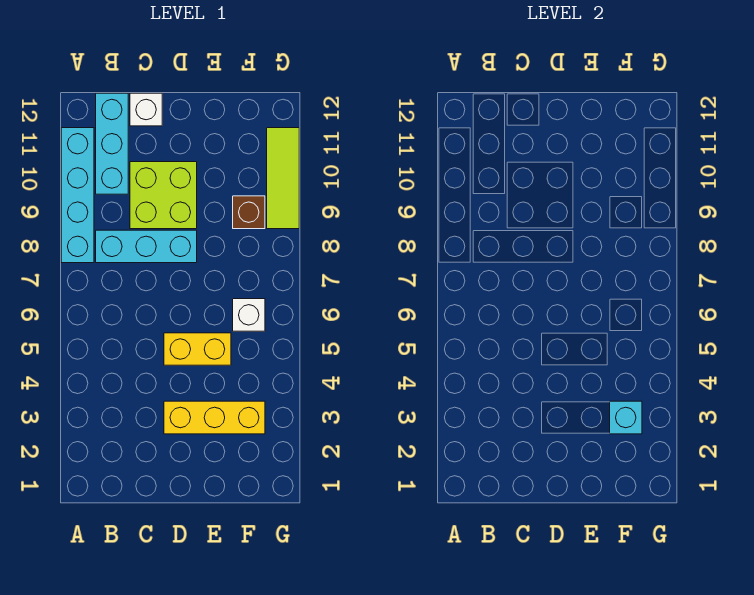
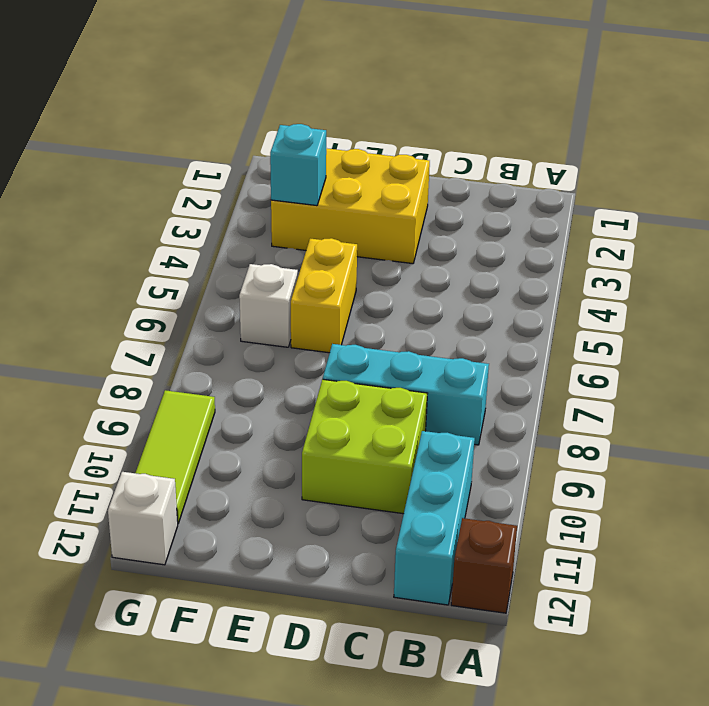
cyan 1x4 brick [61,128,94,263] -> none
white 1x1 brick [130,93,162,126] -> white 1x1 brick moved to [108,472,178,565]
yellow 1x3 brick [164,401,265,434] -> yellow 2x3 brick [271,148,430,264]
yellow 1x2 brick [164,333,231,365] -> yellow 1x2 brick turned to [291,238,357,353]
brown 1x1 brick [233,196,265,229] -> brown 1x1 brick moved to [451,518,517,613]

